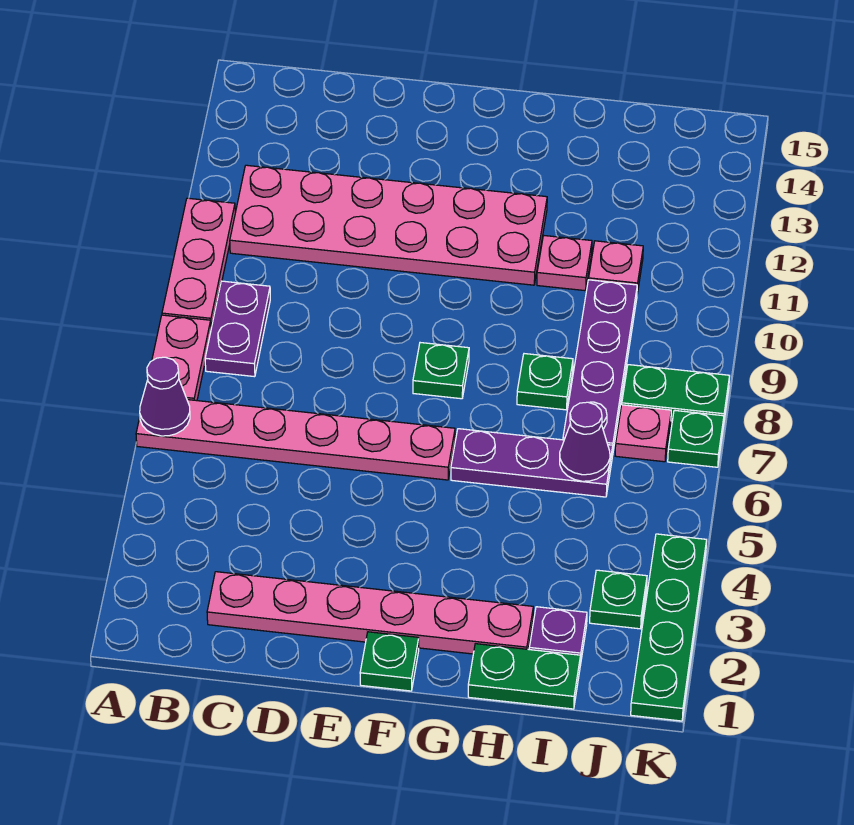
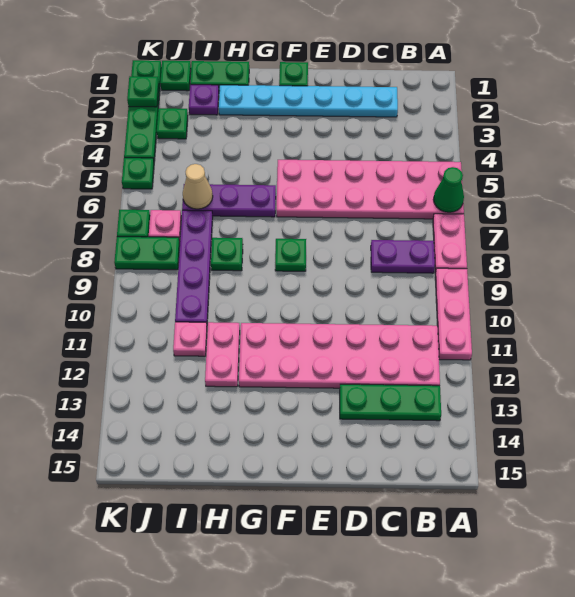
pink 1x6 plate [136,400,455,480] -> pink 2x6 plate [277,160,464,219]
purple 1x1 cone [140,357,190,436] -> green 1x1 cone [433,167,464,212]
purple 1x2 plate [205,281,270,377] -> purple 1x2 plate turned to [371,240,435,273]
none -> green 1x3 plate [340,384,441,421]
pink 1x6 plate [207,572,533,654] -> cyan 1x6 plate [219,85,398,117]
pink 1x1 plate [537,236,592,291] -> pink 1x2 plate [205,322,240,387]
purple 1x1 cone [560,402,610,481] -> tan 1x1 cone [183,164,213,209]
none -> green 1x1 plate [160,61,191,91]
none -> green 1x1 plate [127,76,159,107]
none -> green 1x1 plate [122,158,154,189]

